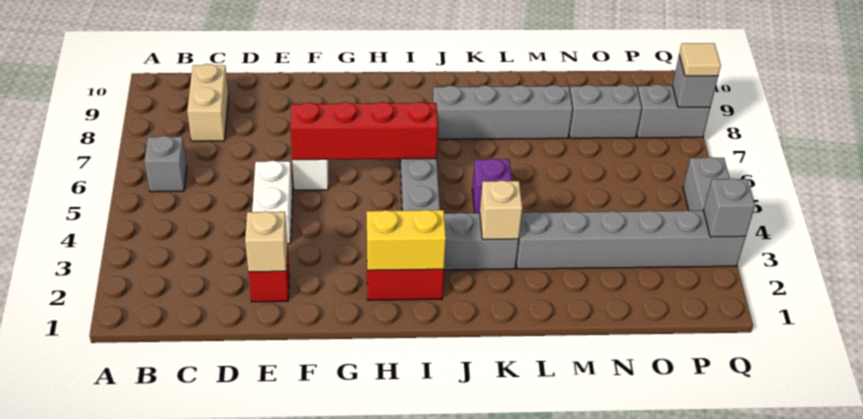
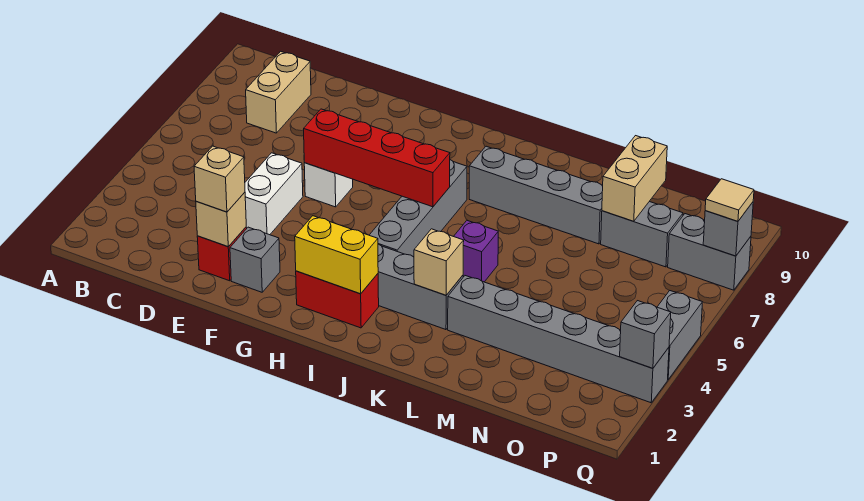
grey 1x1 brick [145,136,187,192] -> grey 1x1 brick moved to [230,227,280,292]
none -> tan 1x1 brick [194,146,245,212]
none -> tan 1x2 brick [602,136,667,221]

